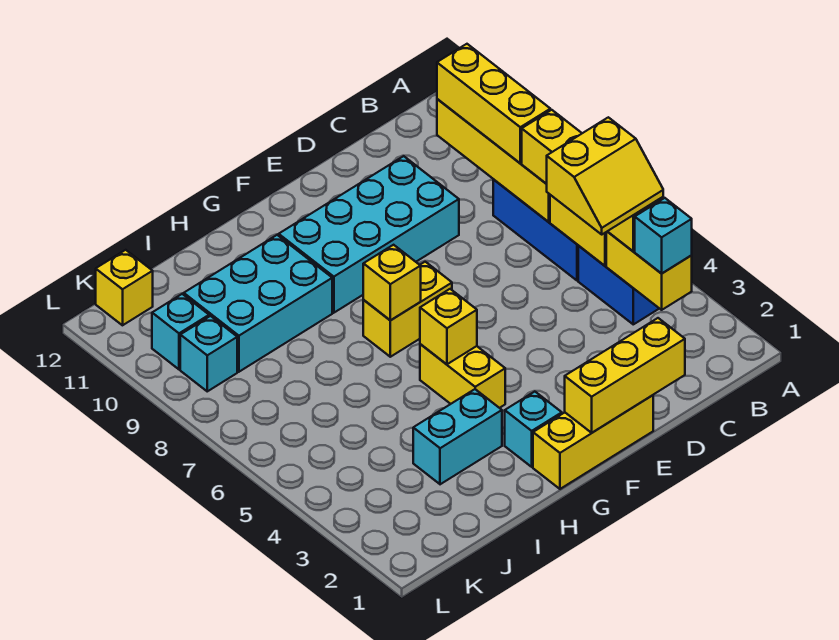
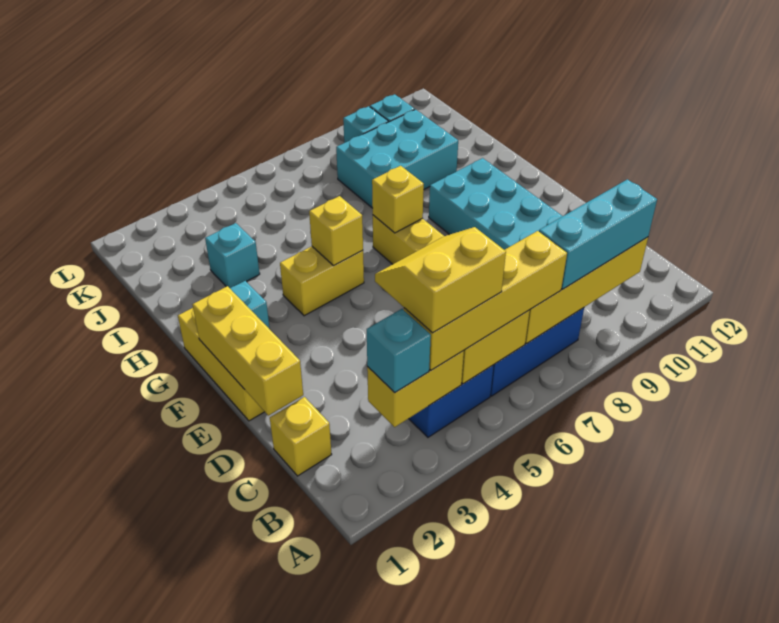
yellow 2x2 slope [547,117,663,234] -> yellow 2x2 slope turned to [375,227,506,333]
yellow 1x3 brick [437,44,550,163] -> cyan 1x3 brick [539,179,657,289]
cyan 1x2 brick [413,389,502,484] -> cyan 1x1 brick [205,223,260,288]
cyan 2x3 brick [184,235,332,372] -> cyan 2x3 brick turned to [336,110,458,208]
yellow 1x1 brick [96,250,153,325] -> yellow 1x1 brick moved to [270,397,332,476]

